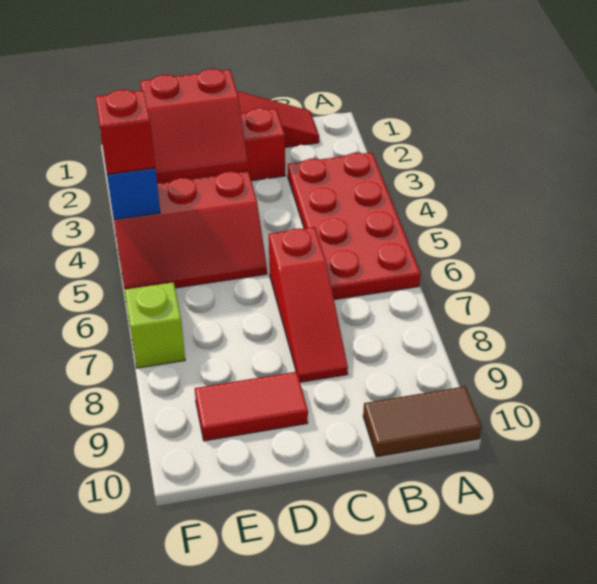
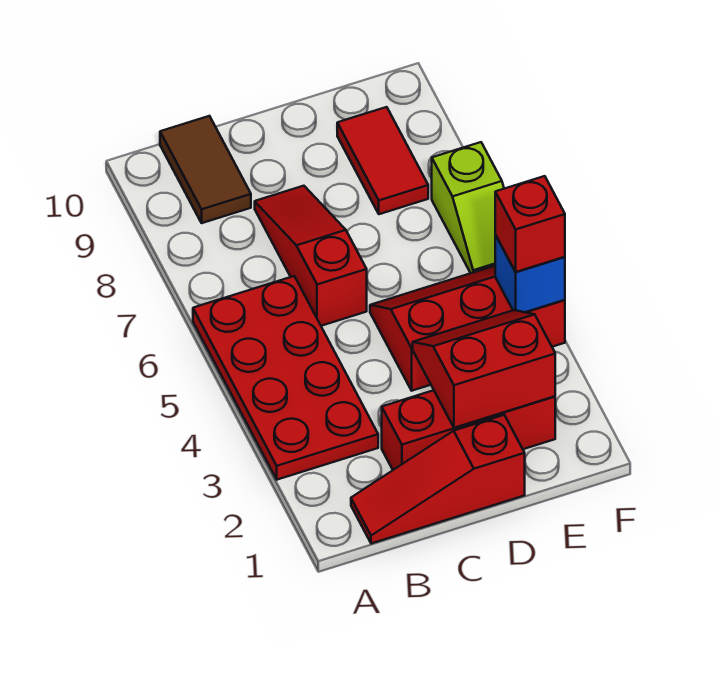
brown 1x2 tile [363,386,481,457] -> brown 1x2 tile turned to [160,116,251,223]
red 1x2 tile [195,372,308,441] -> red 1x2 tile turned to [337,107,428,214]

